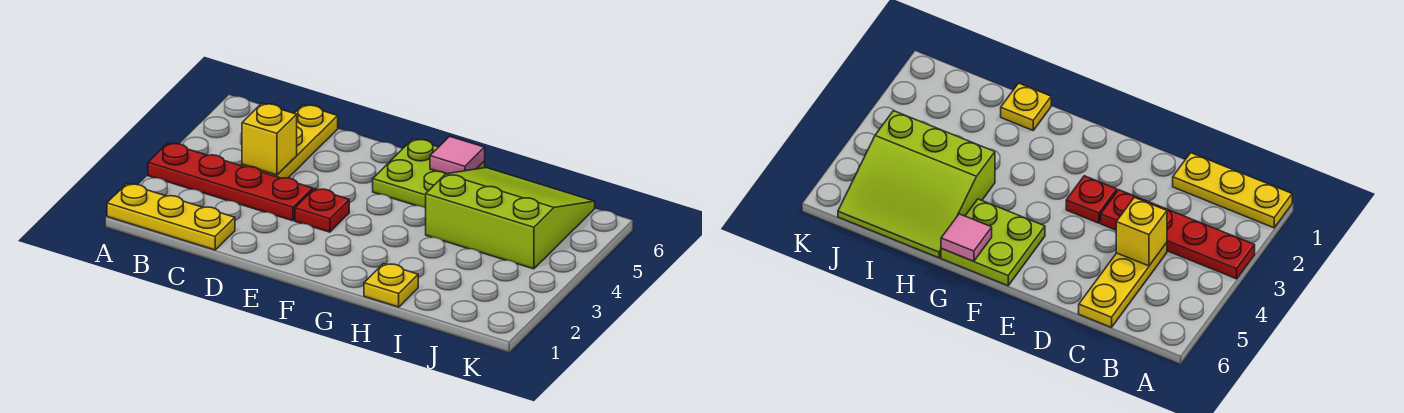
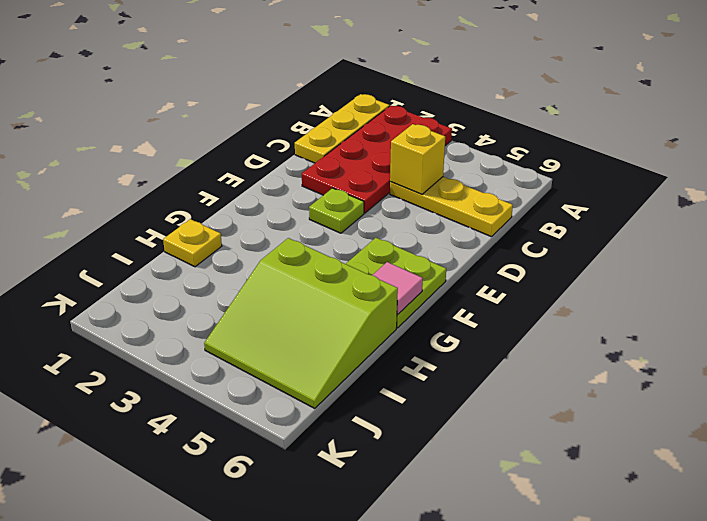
red 1x4 plate [148,143,313,221] -> red 2x4 plate [302,106,452,213]
red 1x1 plate [295,189,349,232] -> lime 1x1 plate [309,188,364,233]
lime 3x3 slope [426,168,595,269] -> lime 3x3 slope turned to [204,238,398,408]

